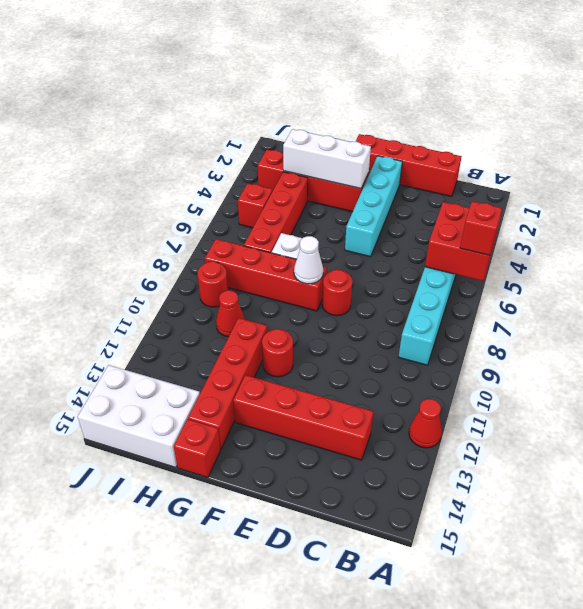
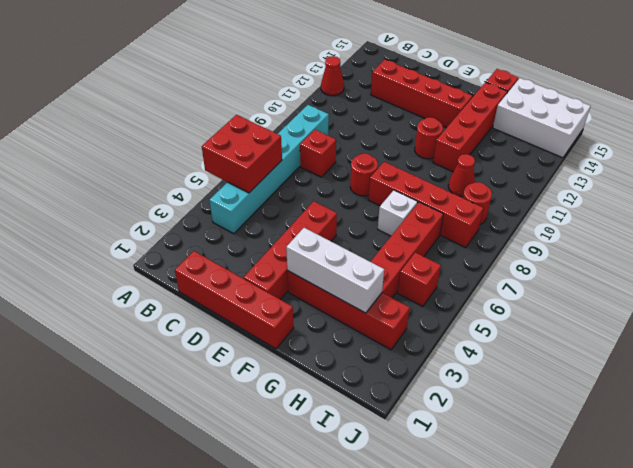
red 1x1 brick [460,201,502,255] -> red 1x1 brick moved to [300,130,336,177]
cyan 1x4 brick [345,156,402,257] -> red 1x4 brick [243,201,337,300]
white 1x1 cone [294,236,323,284] -> none

